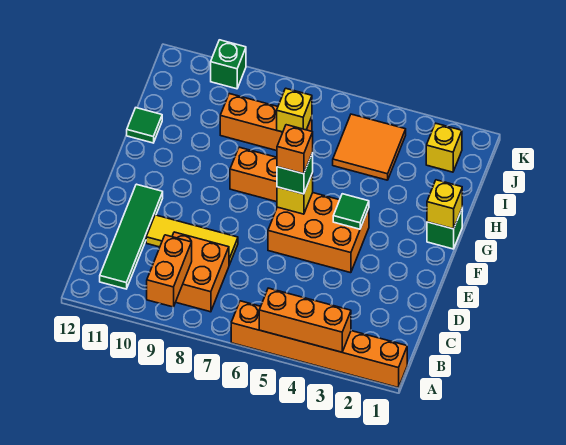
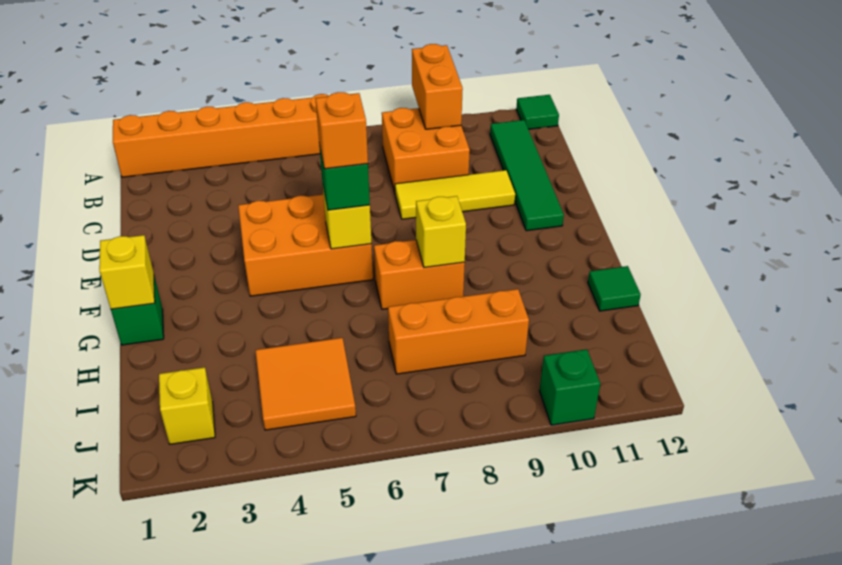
orange 1x3 brick [259,288,351,352] -> none
green 1x1 tile [333,194,369,229] -> green 1x1 tile moved to [516,95,559,129]
yellow 1x1 brick [277,88,312,132] -> yellow 1x1 brick moved to [416,196,466,267]

